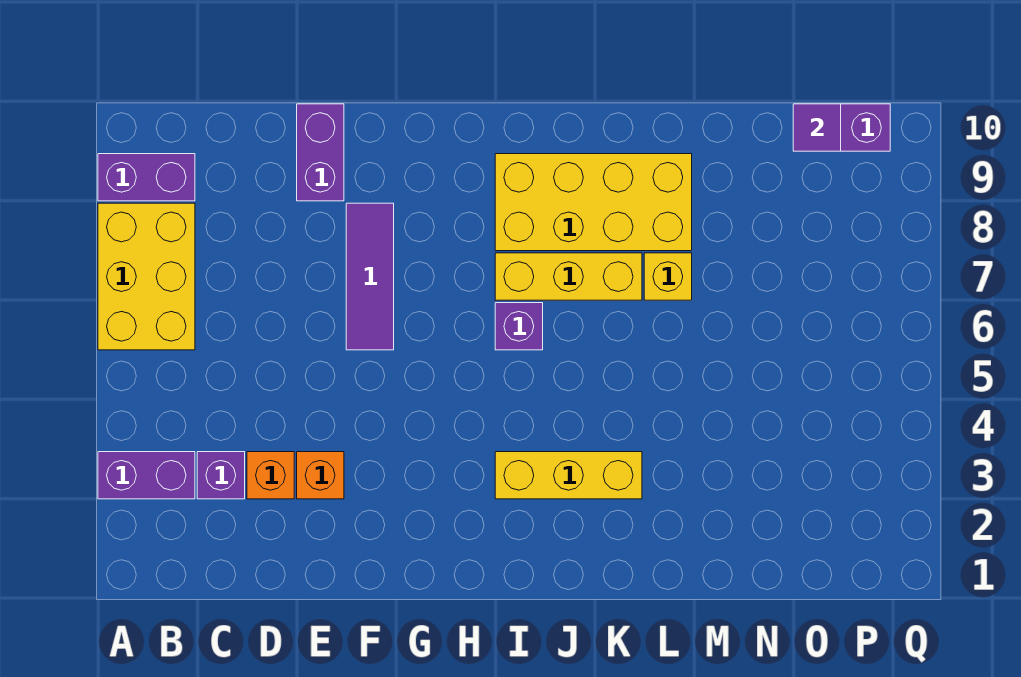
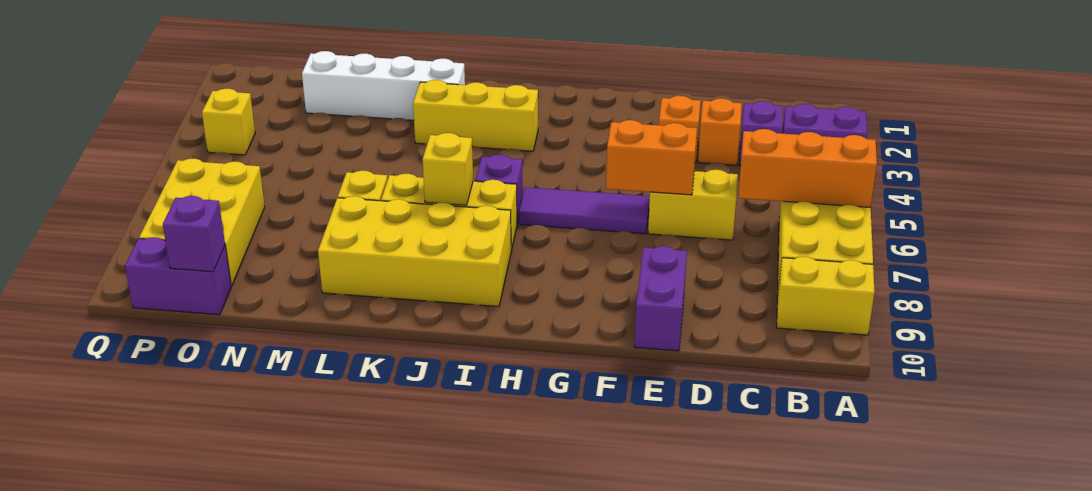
none -> orange 1x3 brick [739,129,877,208]
purple 1x2 brick [98,154,195,201] -> yellow 1x2 brick [777,257,875,335]
none -> yellow 1x2 brick [648,170,738,240]
none -> orange 1x2 brick [606,120,697,195]
purple 1x3 tile [346,203,394,350] -> purple 1x3 tile turned to [519,187,650,234]
none -> yellow 1x1 brick [423,133,473,205]
none -> white 1x4 brick [302,51,465,120]
none -> yellow 2x3 brick [139,159,265,286]
purple 1x1 tile [793,104,841,151] -> purple 1x1 brick [163,196,225,272]
none -> yellow 1x1 brick [202,89,255,155]

